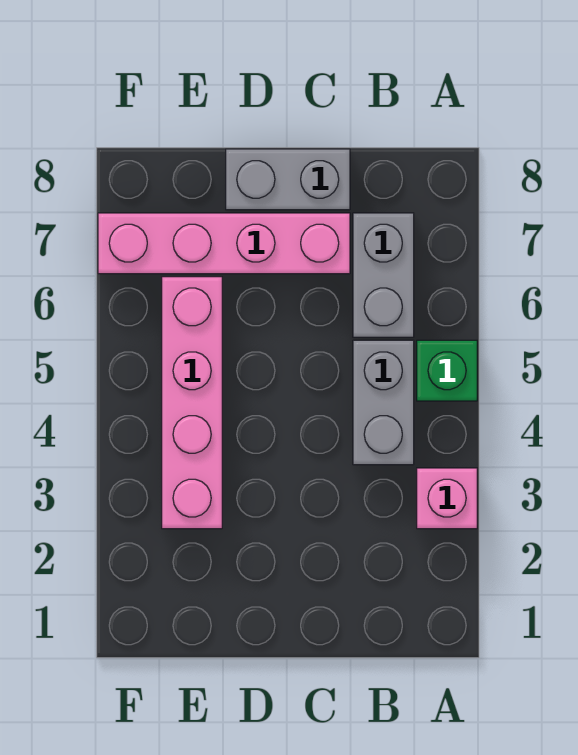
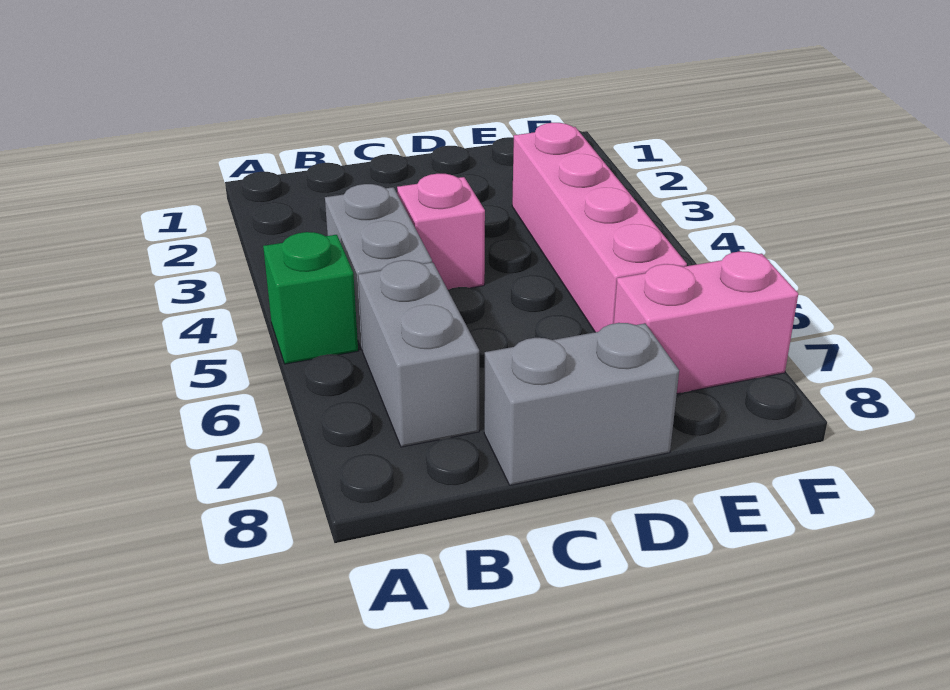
pink 1x1 brick [417,468,477,529] -> pink 1x1 brick moved to [397,174,485,290]
pink 1x4 brick [98,213,350,274] -> pink 1x2 brick [614,251,798,394]

